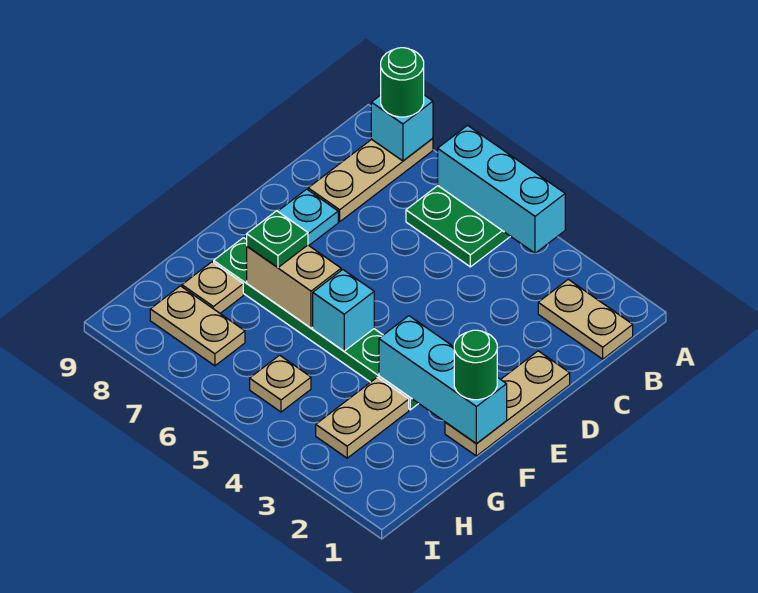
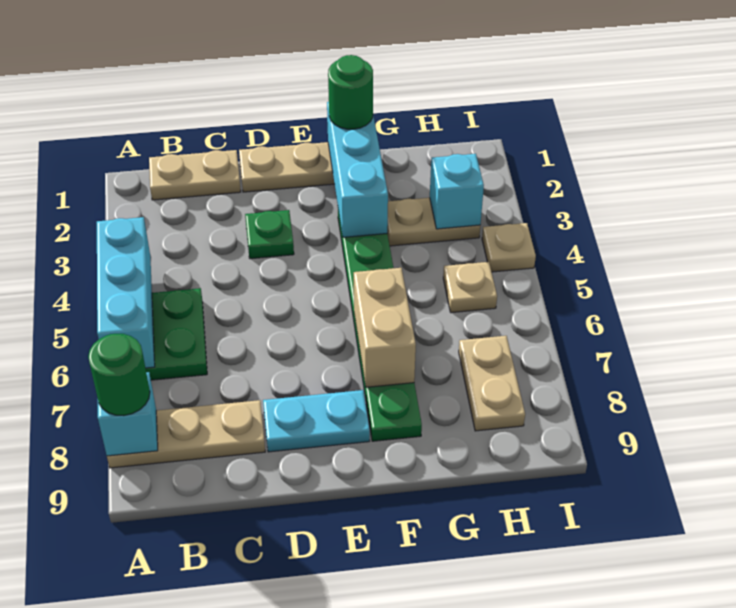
tan 1x2 plate [538,279,633,359] -> tan 1x2 plate turned to [149,150,241,200]
cyan 1x1 brick [313,270,374,351] -> cyan 1x1 brick moved to [430,154,484,229]
green 1x1 plate [247,211,308,267] -> green 1x1 plate moved to [245,210,294,259]
tan 1x1 plate [182,262,243,313] -> tan 1x1 plate moved to [482,223,536,272]

